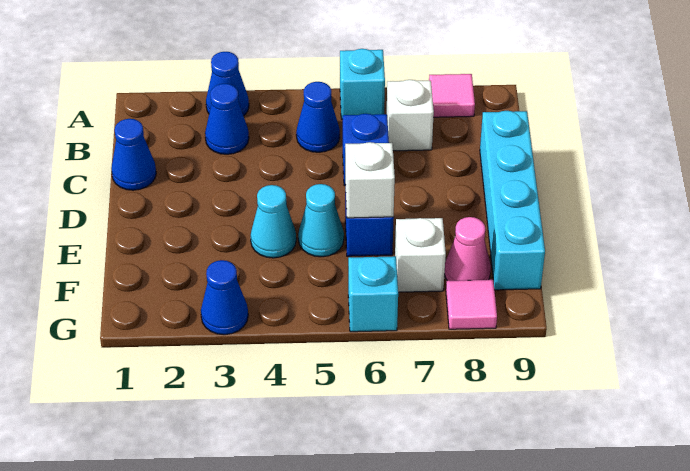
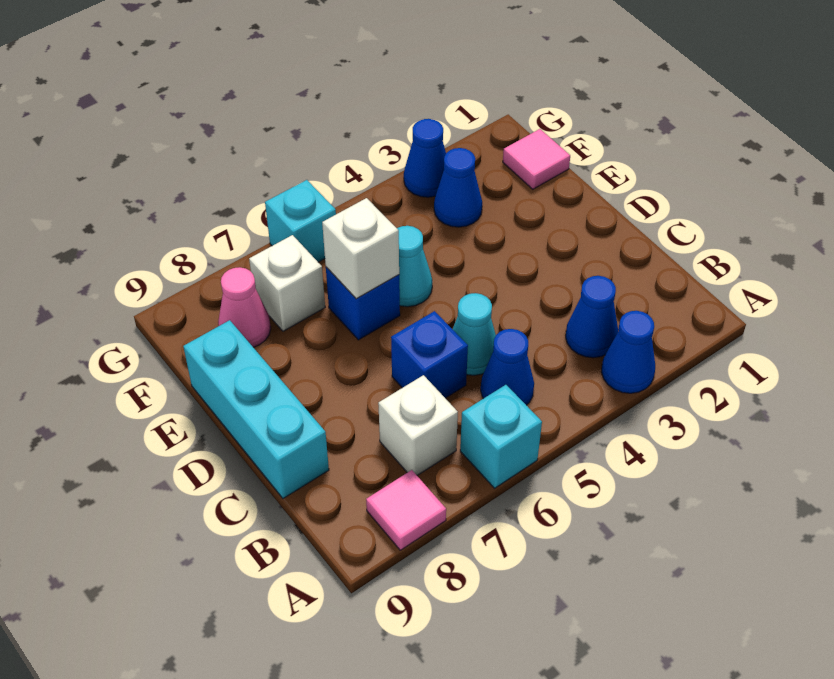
blue 1x1 cone [111,119,156,190] -> blue 1x1 cone moved to [434,148,482,227]
cyan 1x4 brick [480,111,545,290] -> cyan 1x3 brick [183,320,329,498]
cyan 1x1 cone [251,185,296,258] -> cyan 1x1 cone moved to [453,293,496,375]
pink 1x1 tile [446,280,497,329] -> pink 1x1 tile moved to [503,129,570,189]

